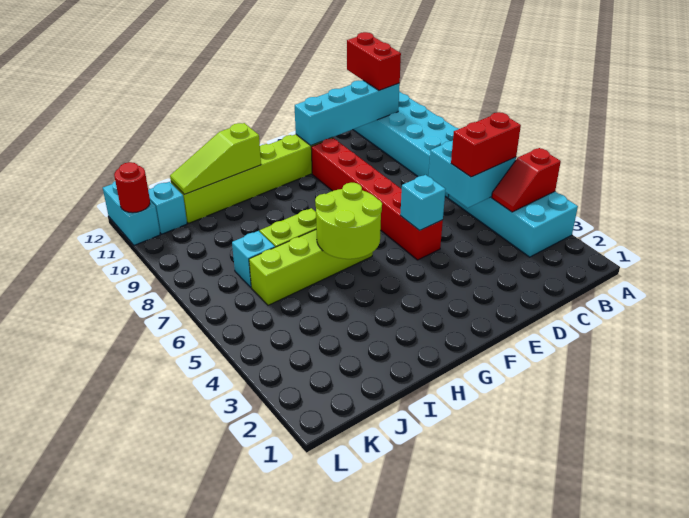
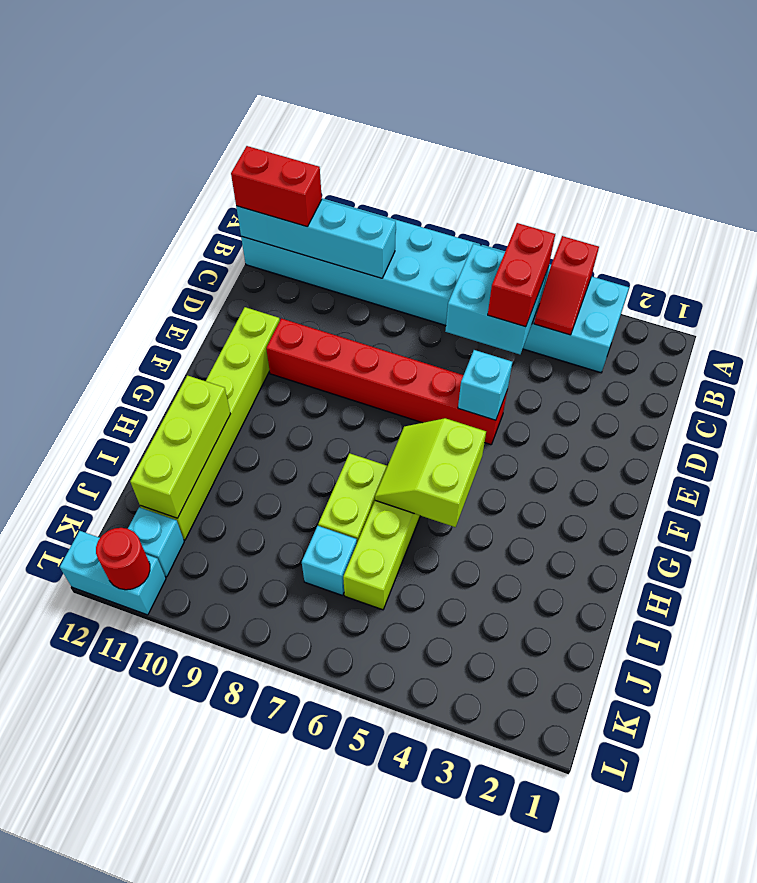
cyan 1x4 brick [295,80,400,145] -> cyan 1x4 brick turned to [236,200,396,278]
lime 2x2 round brick [315,183,382,259] -> lime 2x2 slope [375,418,486,527]
lime 1x3 slope [170,123,261,194] -> lime 1x3 brick [130,375,230,518]

